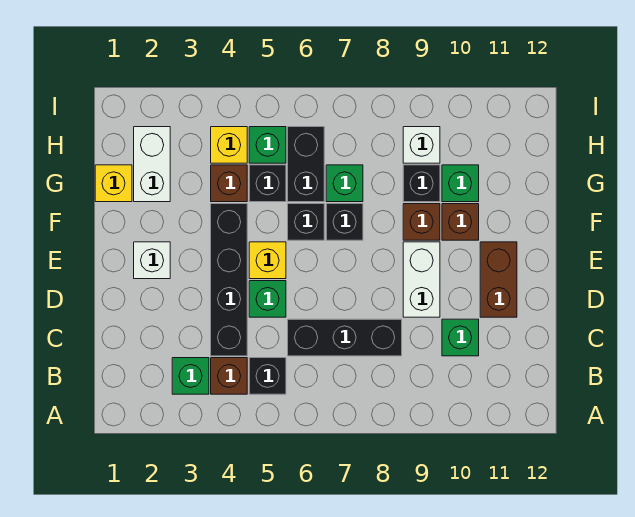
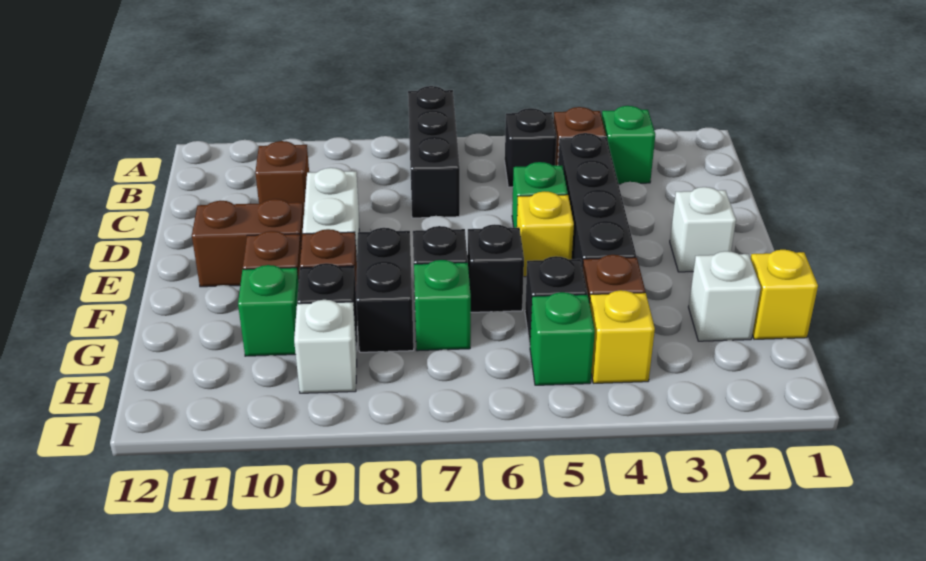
black 1x3 brick [288,319,402,356] -> black 1x3 brick turned to [408,86,460,218]
green 1x1 brick [442,319,479,356] -> brown 1x1 brick [255,141,309,215]
brown 1x2 brick [480,242,517,317] -> brown 1x2 brick turned to [192,199,304,287]
white 1x2 brick [134,127,170,202] -> white 1x1 brick [689,251,761,341]
black 1x2 brick [288,127,324,202] -> black 1x2 brick moved to [356,228,414,352]

